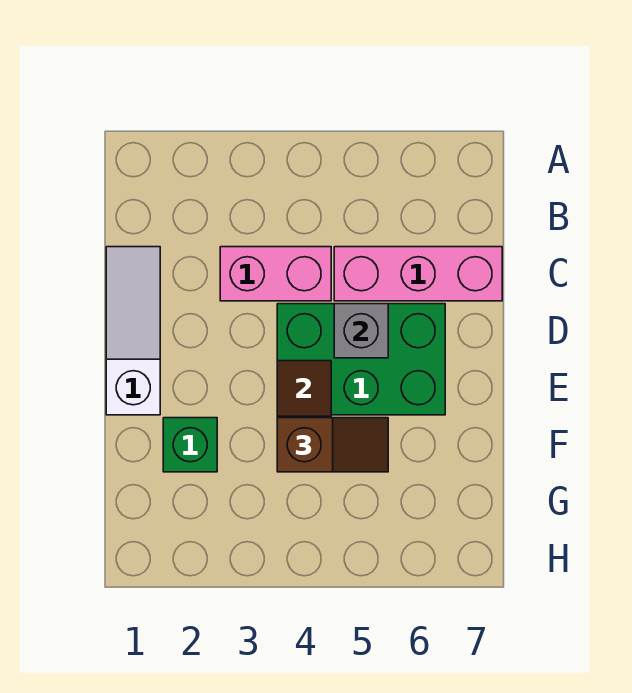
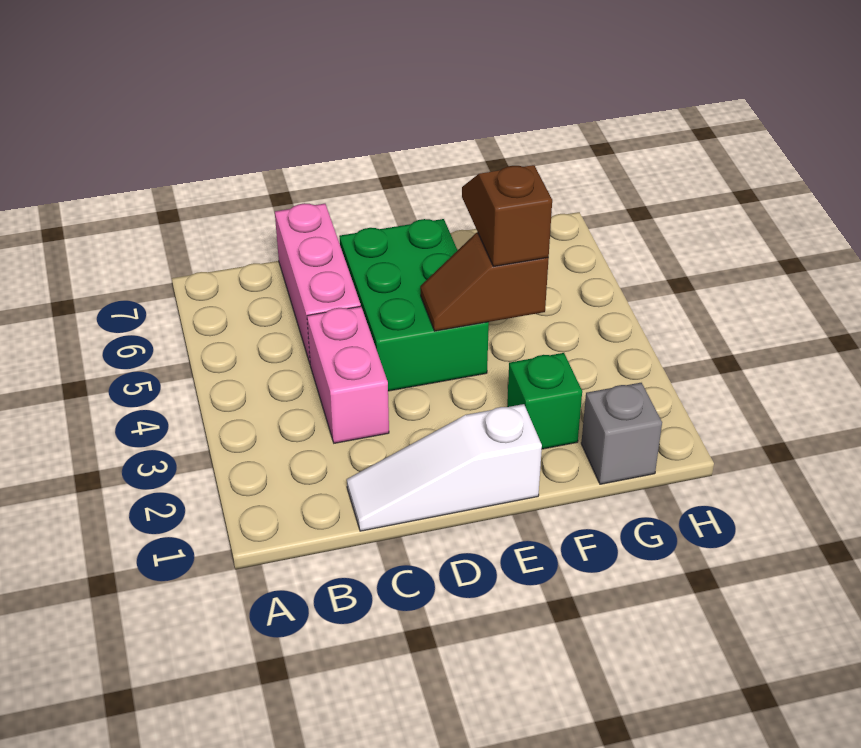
grey 1x1 brick [334,304,388,358] -> grey 1x1 brick moved to [581,383,662,484]

